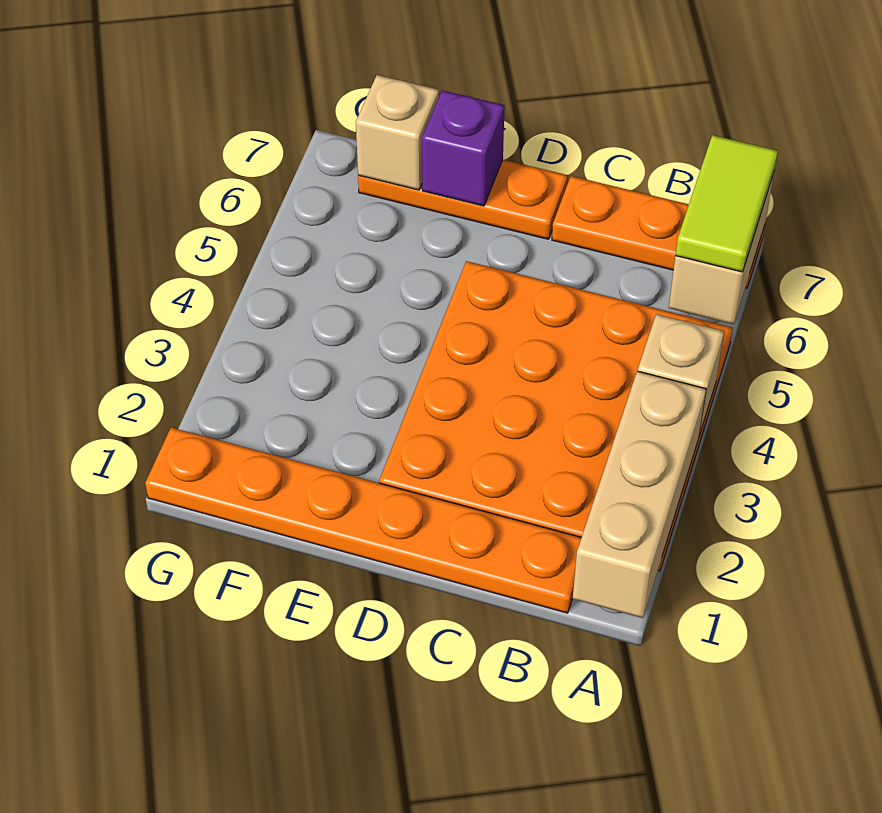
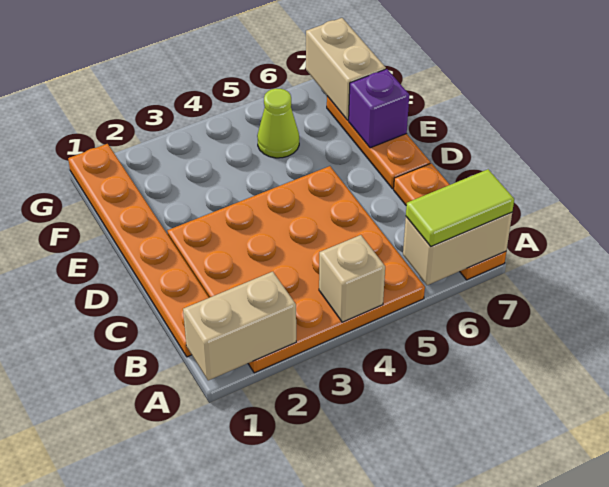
tan 1x3 brick [573,371,706,618] -> tan 1x2 brick [183,272,296,380]
none -> lime 1x1 cone [257,89,299,158]
tan 1x1 brick [356,75,439,190] -> tan 1x2 brick [306,18,386,120]

